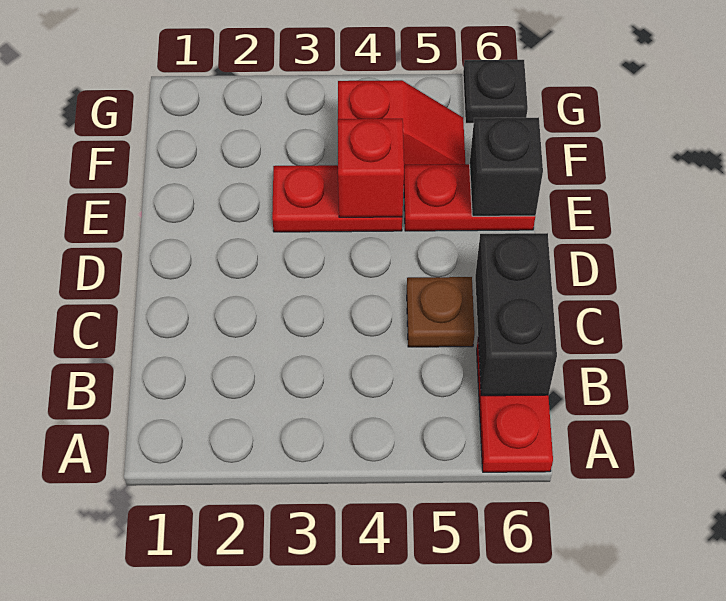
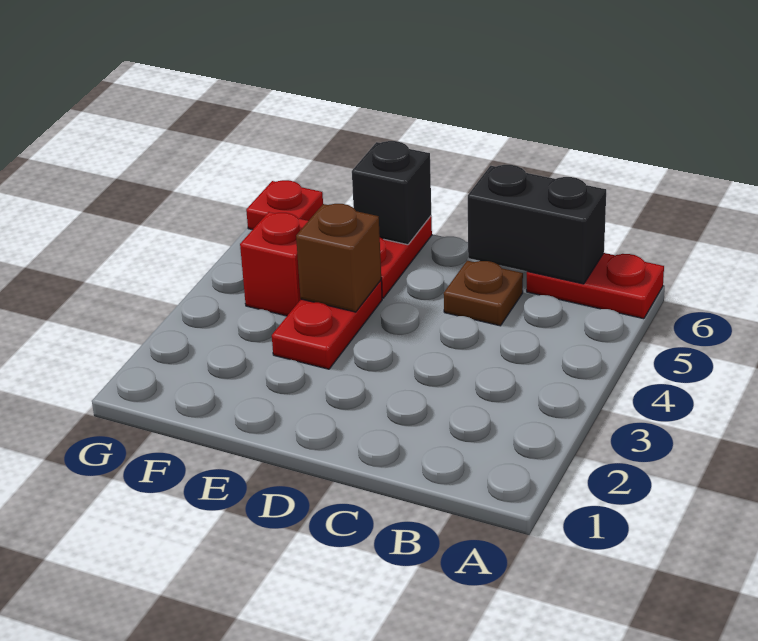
red 1x1 brick [338,119,404,217] -> brown 1x1 brick [296,204,381,312]
black 1x1 plate [463,60,528,123] -> red 1x1 plate [246,180,323,230]

